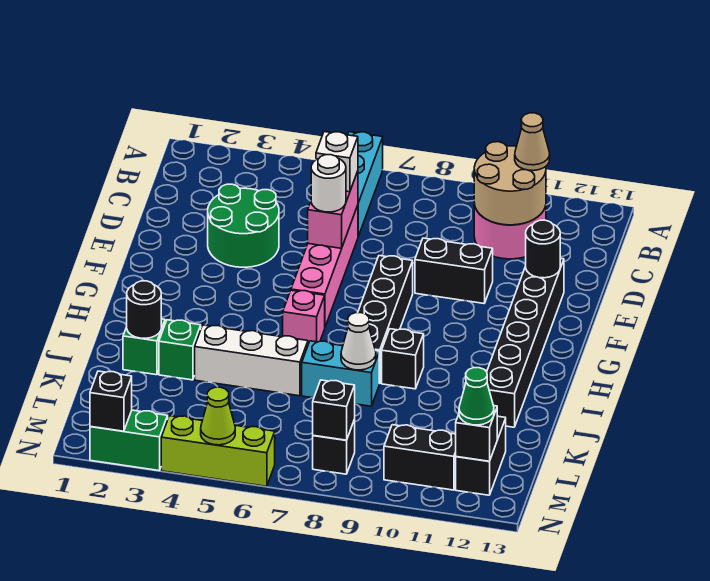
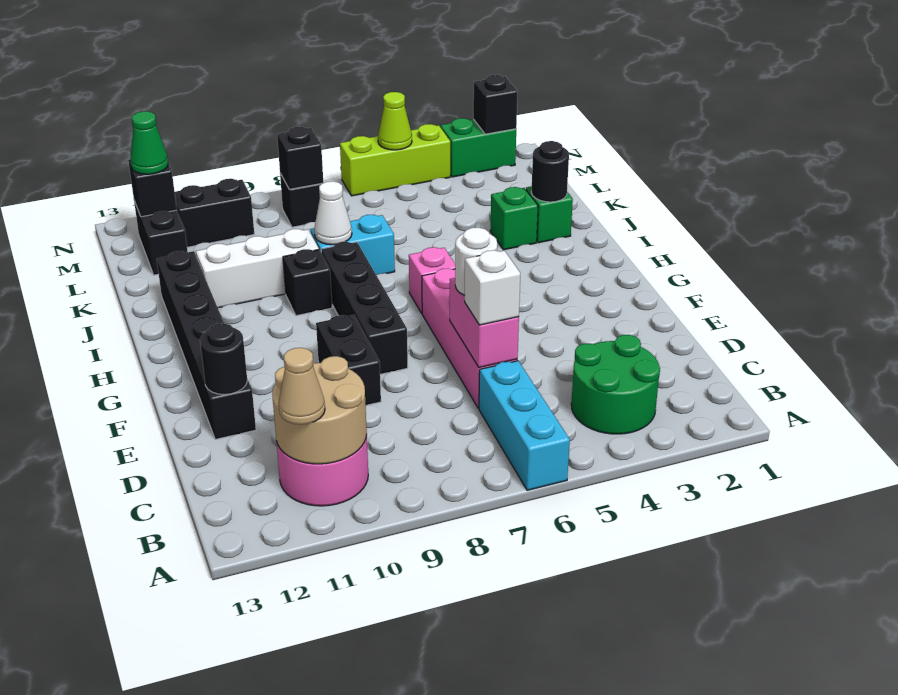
green 2x2 round brick [208,184,279,267] -> green 2x2 round brick moved to [571,335,660,434]
black 1x2 brick [415,238,493,303] -> black 1x2 brick turned to [316,315,381,405]
white 1x3 brick [195,325,308,396] -> white 1x3 brick moved to [196,229,319,308]

